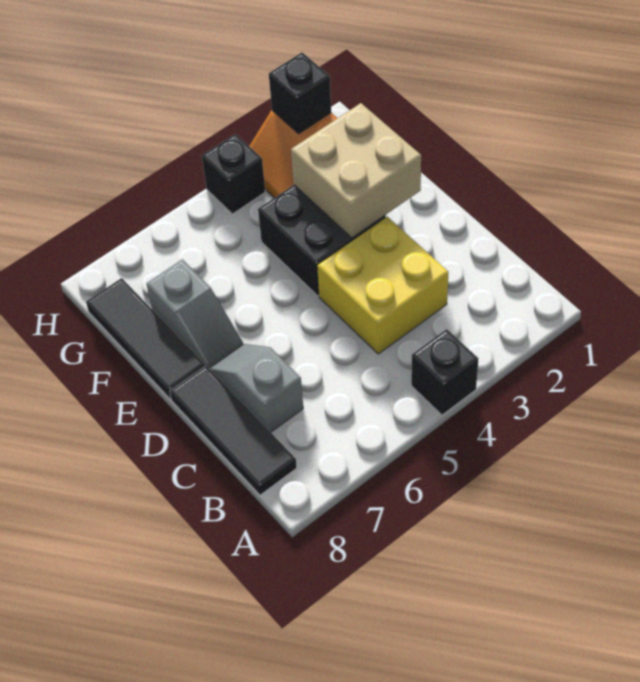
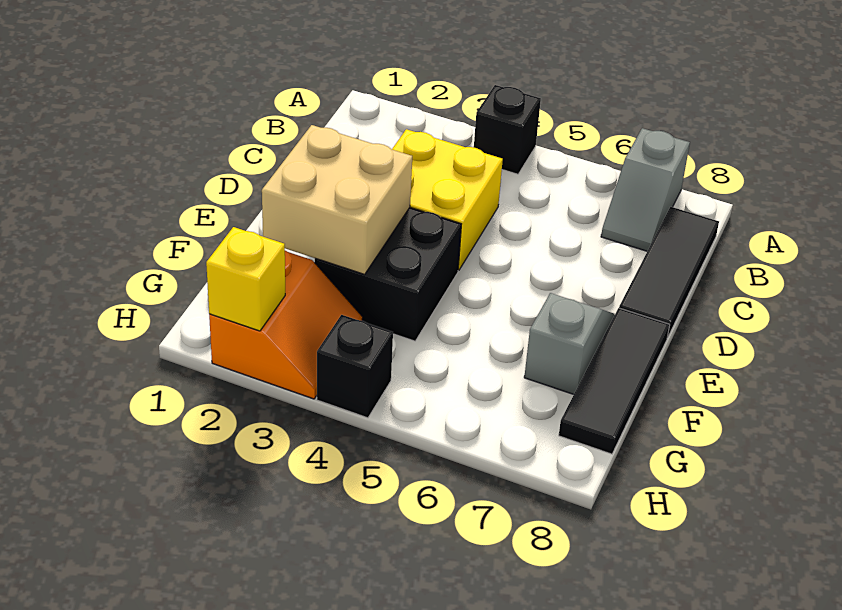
grey 1x2 slope [209,344,303,432] -> grey 1x2 slope moved to [601,128,690,251]
black 1x1 brick [269,53,331,133] -> yellow 1x1 brick [206,227,285,331]

